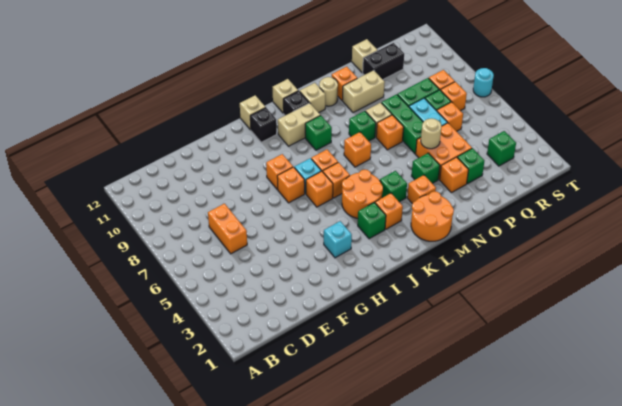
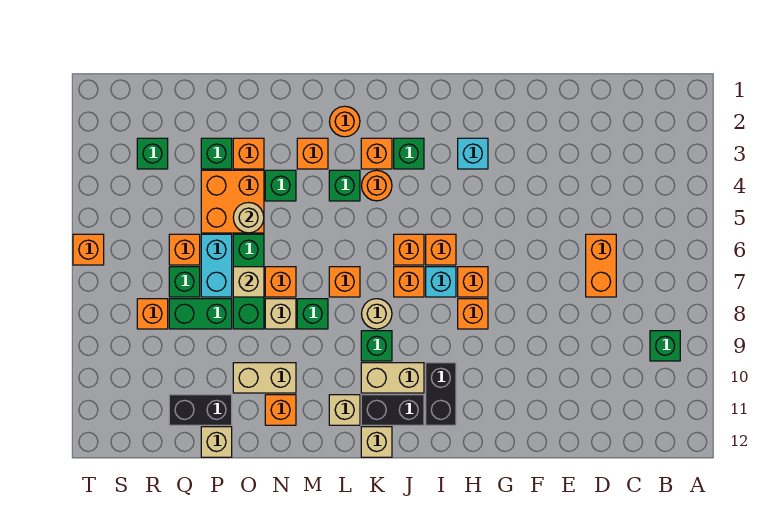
none -> green 1x1 brick [650,331,680,361]
black 1x1 brick [250,108,277,142] -> black 1x2 brick [426,363,456,425]
tan 1x1 brick [240,95,266,130] -> tan 1x1 brick moved to [233,267,264,297]
orange 2x2 round brick [342,170,383,218] -> orange 1x1 round brick [362,170,392,201]
black 1x1 brick [283,91,309,115] -> black 1x2 brick [361,395,424,425]
orange 2x2 round brick [411,191,454,241] -> orange 1x1 round brick [329,106,360,137]
tan 1x1 round brick [319,77,338,106] -> tan 1x1 round brick moved to [362,299,392,329]
orange 1x1 brick [441,82,467,111] -> orange 1x1 brick moved to [73,234,104,265]
cyan 1x1 round brick [473,68,494,97] -> none

